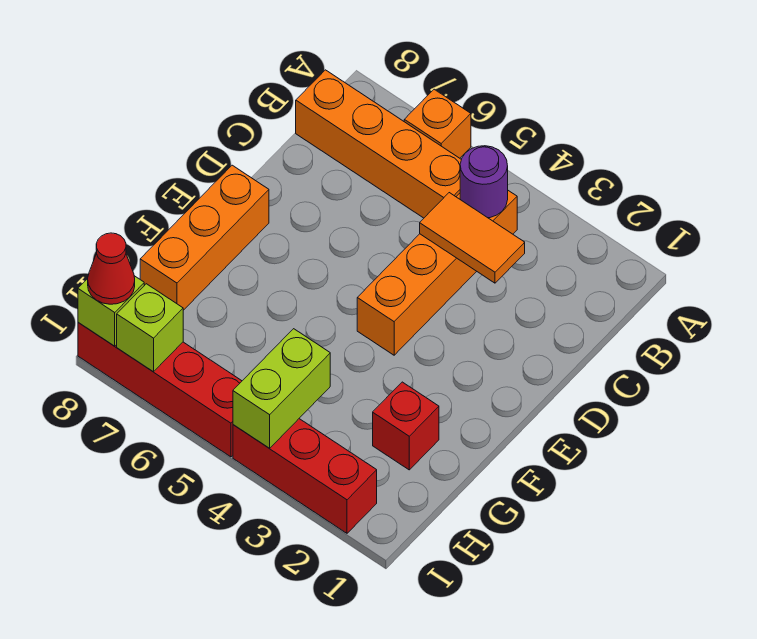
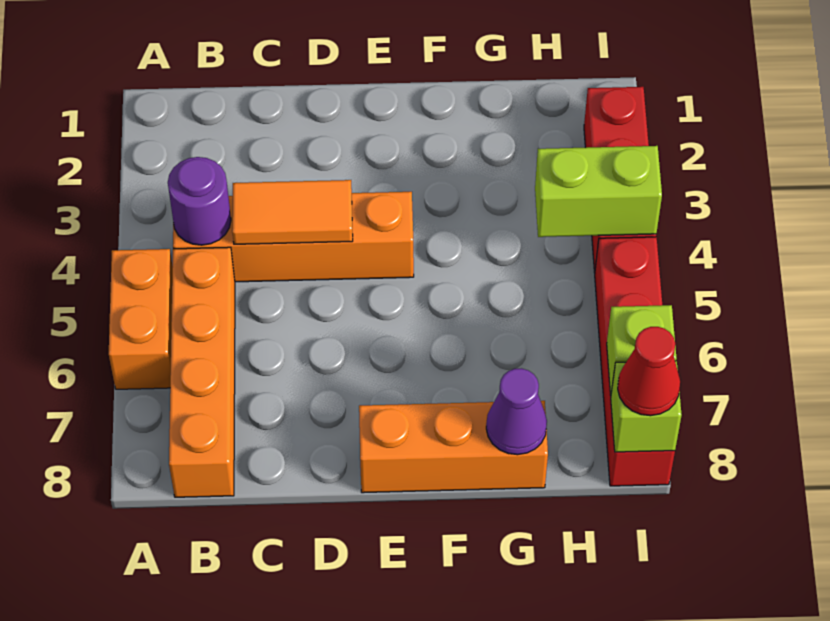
orange 1x1 brick [404,89,471,158] -> orange 1x2 brick [109,249,173,389]
orange 1x2 tile [420,193,525,283] -> orange 1x2 tile turned to [232,180,353,244]
red 1x1 brick [373,382,439,470] -> none
none -> purple 1x1 cone [486,368,547,455]

